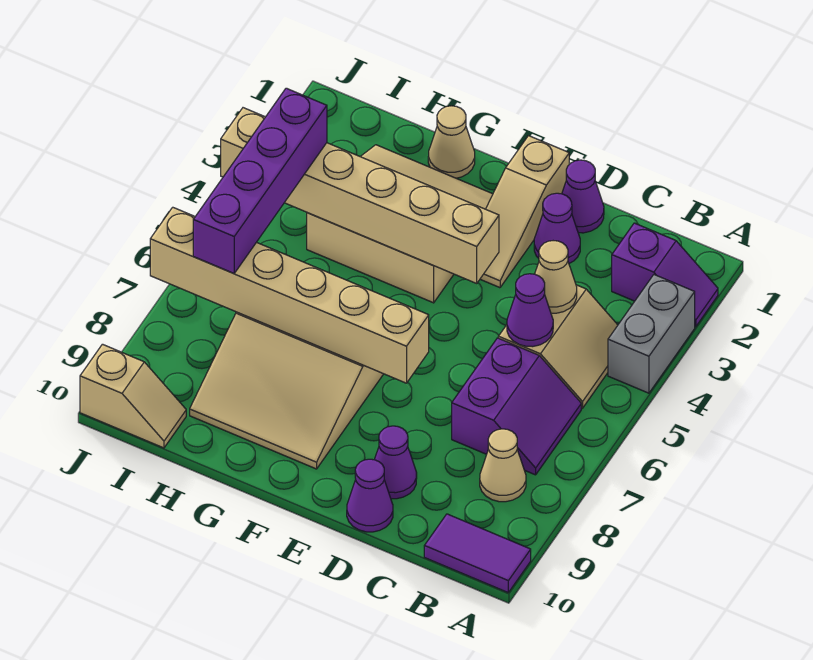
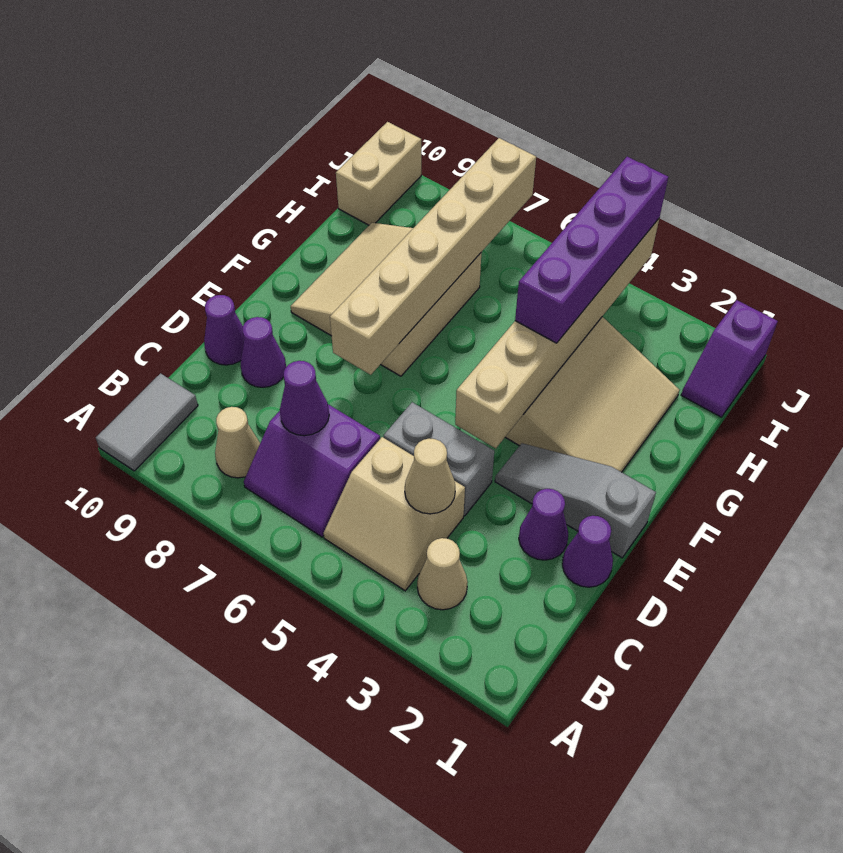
purple 1x2 slope [612,223,718,327] -> purple 1x2 slope moved to [681,300,778,417]
grey 1x2 brick [608,275,695,393] -> grey 1x2 brick moved to [384,402,494,516]
purple 1x2 tile [424,514,531,592] -> grey 1x2 tile [96,373,198,471]
purple 1x1 cone [507,274,553,347] -> purple 1x1 cone moved to [280,361,329,436]
tan 1x3 slope [480,136,569,288] -> grey 1x3 slope [495,443,656,558]
tan 1x1 cone [428,106,475,178] -> tan 1x1 cone moved to [417,538,468,610]
purple 1x4 brick [193,88,327,273] -> purple 1x4 brick turned to [515,157,668,343]
tan 1x2 slope [80,344,186,448] -> tan 1x2 brick [336,122,421,225]

